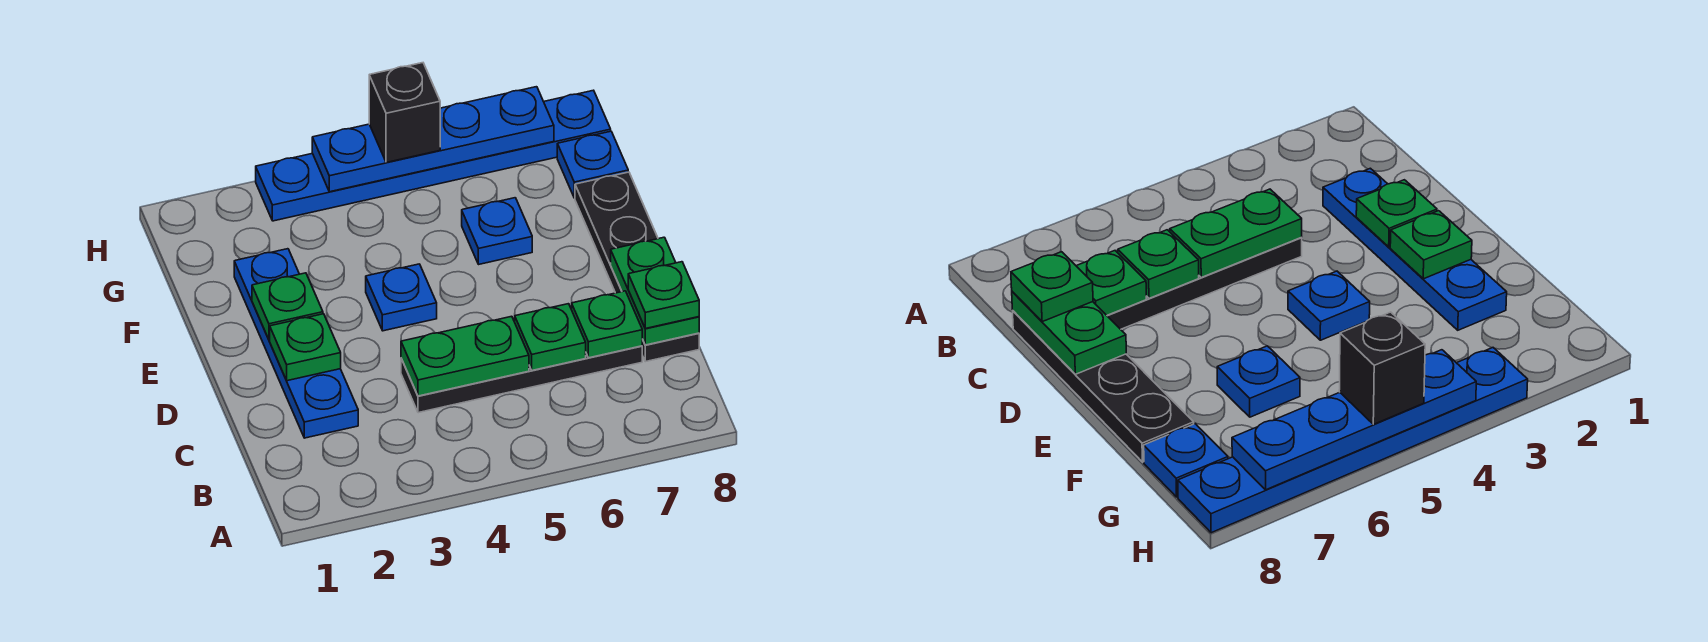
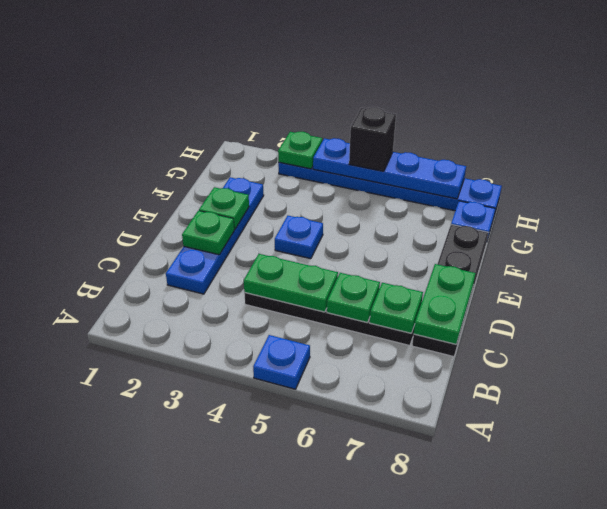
green 1x1 plate [628,262,699,328] -> green 1x1 plate moved to [278,132,322,169]
blue 1x1 plate [462,198,532,264] -> blue 1x1 plate moved to [253,335,310,389]

